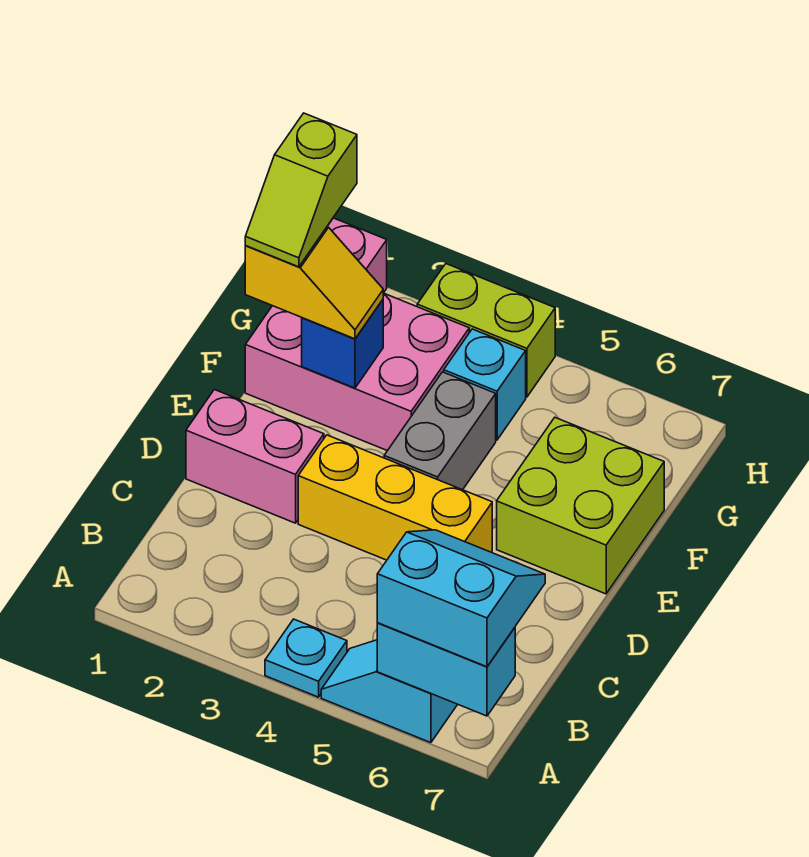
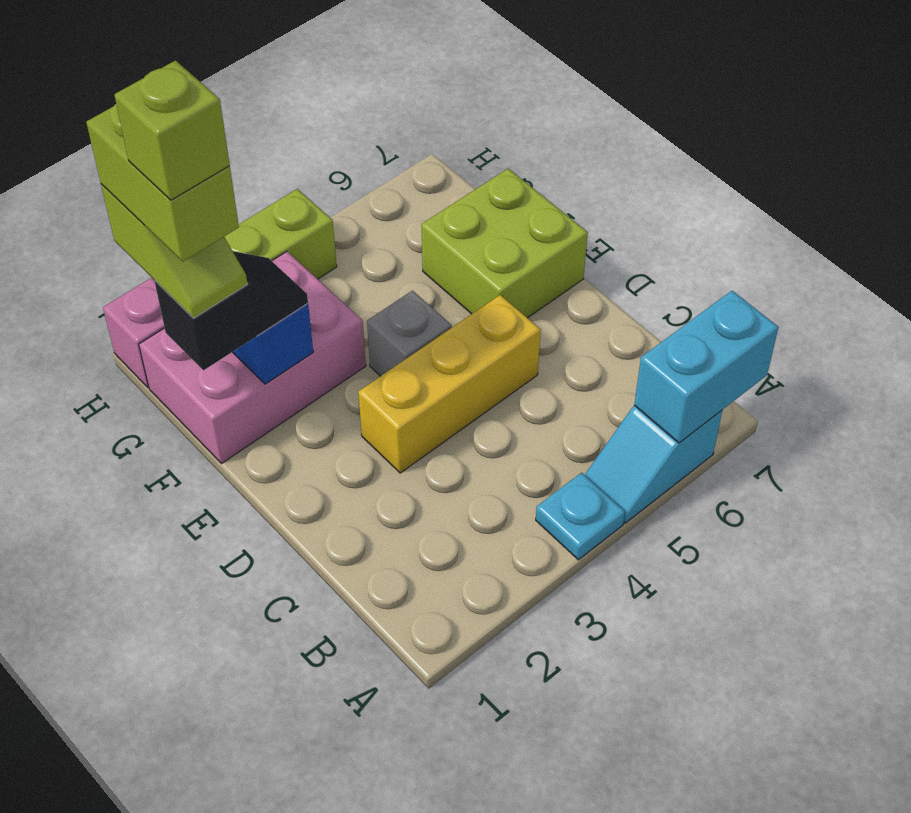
cyan 2x2 slope [377,530,545,667] -> none
pink 1x2 brick [186,390,324,523] -> none
grey 1x2 brick [384,372,496,490] -> grey 1x1 brick [367,291,452,376]
yellow 1x2 slope [245,227,383,339] -> black 1x2 slope [154,251,308,370]
none -> lime 1x2 brick [86,104,239,261]
none -> lime 1x1 brick [114,61,230,200]
cyan 1x1 brick [444,329,526,440] -> none

